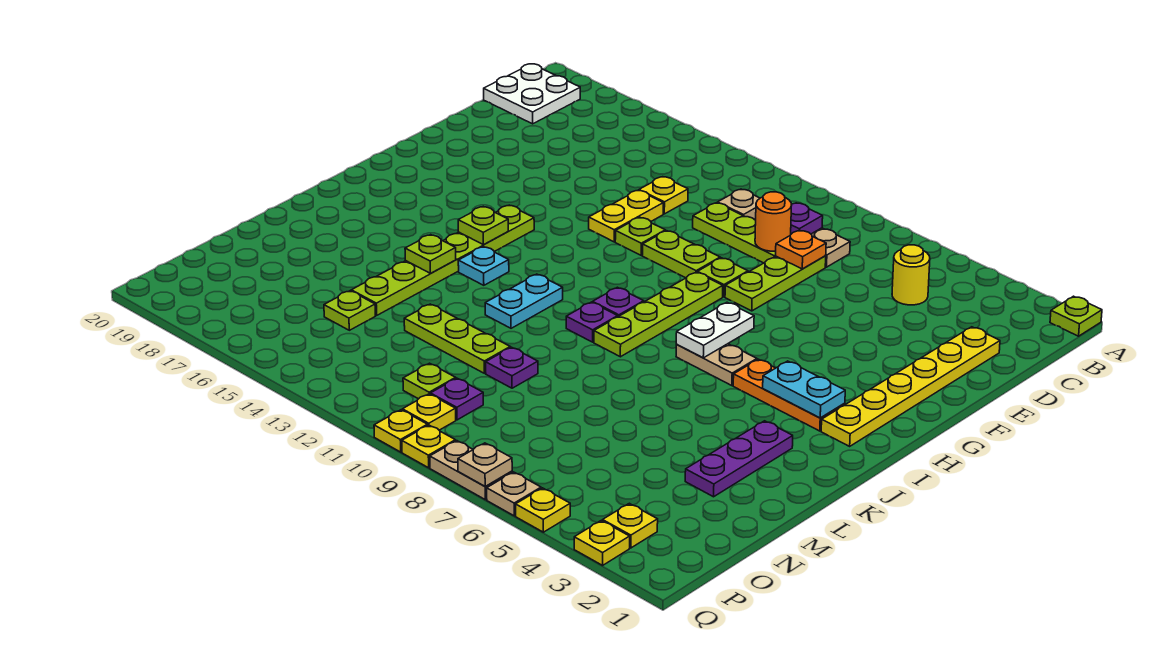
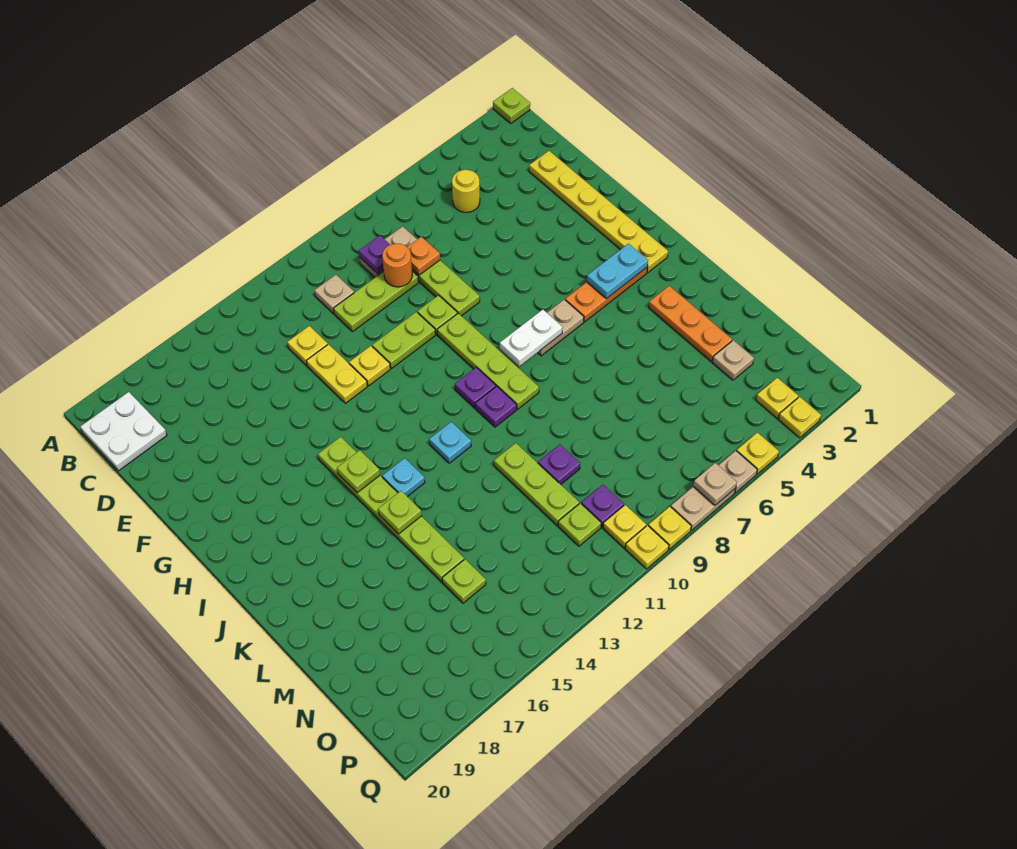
lime 1x1 plate [615,217,665,255] -> yellow 1x1 plate [349,346,390,386]
white 1x2 plate [676,302,754,358] -> white 1x2 plate turned to [500,310,563,366]
cyan 1x2 plate [485,274,563,328] -> cyan 1x1 plate [429,422,471,463]
purple 1x3 plate [685,421,793,497] -> orange 1x3 plate [649,286,732,361]
lime 1x3 plate [404,304,510,373] -> lime 1x3 plate turned to [494,443,579,525]
none -> tan 1x1 plate [712,340,754,380]

